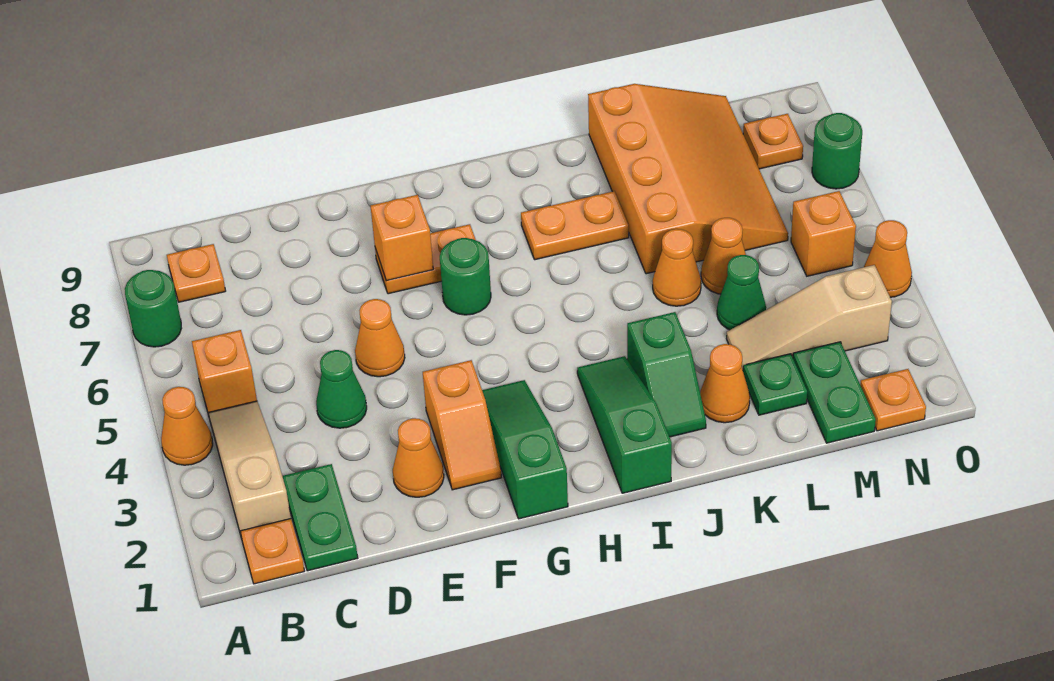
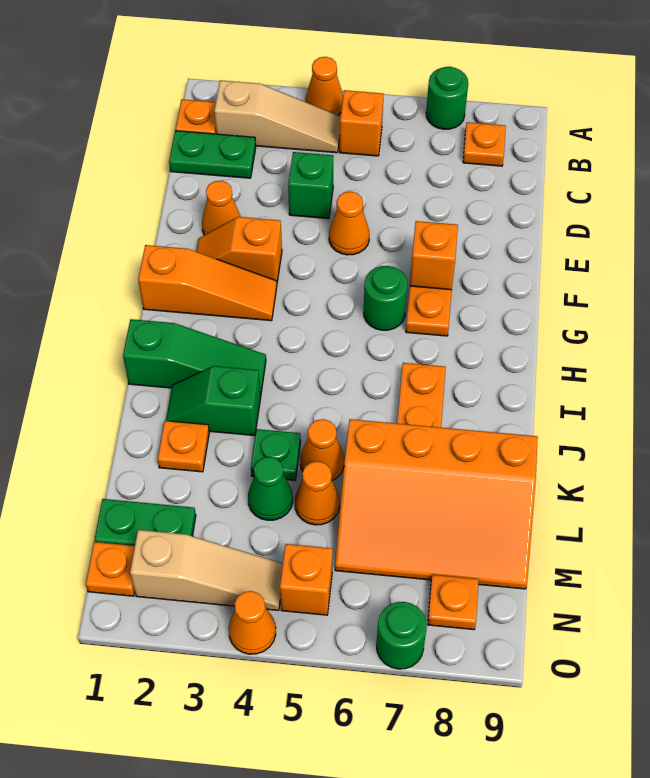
green 1x1 cone [316,350,367,428] -> green 1x1 brick [288,152,333,219]
green 1x3 slope [482,380,568,519] -> orange 1x3 slope [138,245,277,321]
orange 1x1 cone [700,344,750,423] -> orange 1x1 plate [158,421,209,472]
green 1x1 plate [743,354,807,415] -> green 1x1 plate moved to [251,429,301,480]
tan 1x3 slope [726,265,892,370] -> tan 1x3 slope turned to [130,530,283,610]

